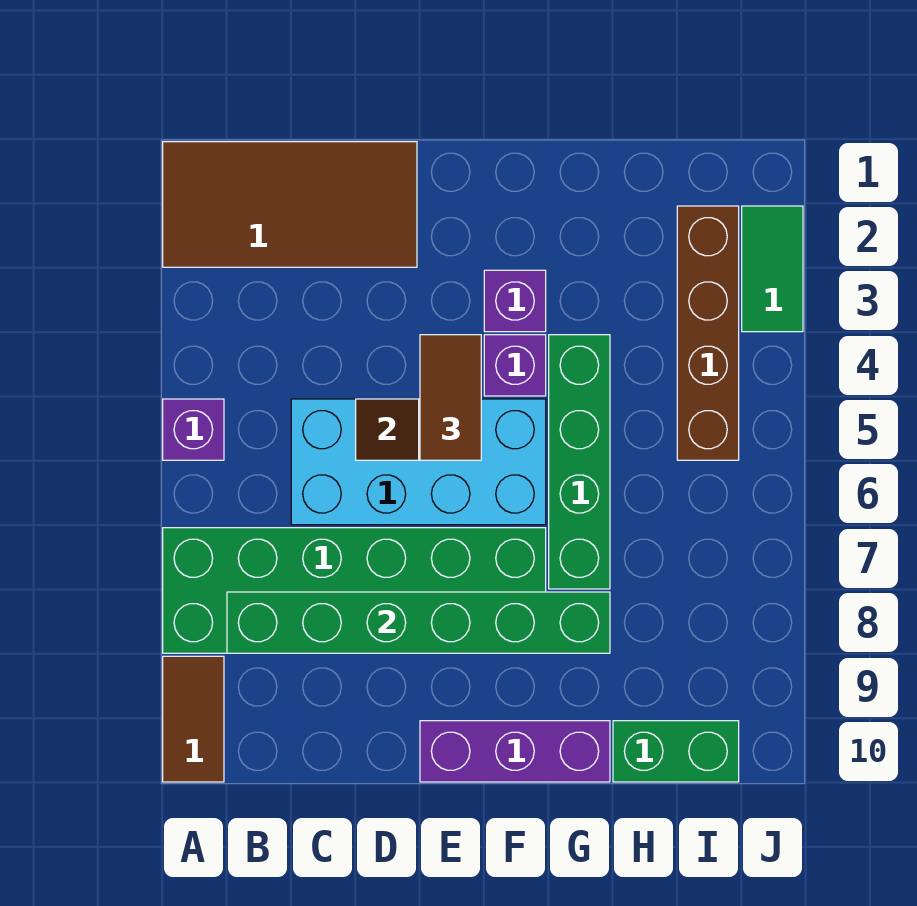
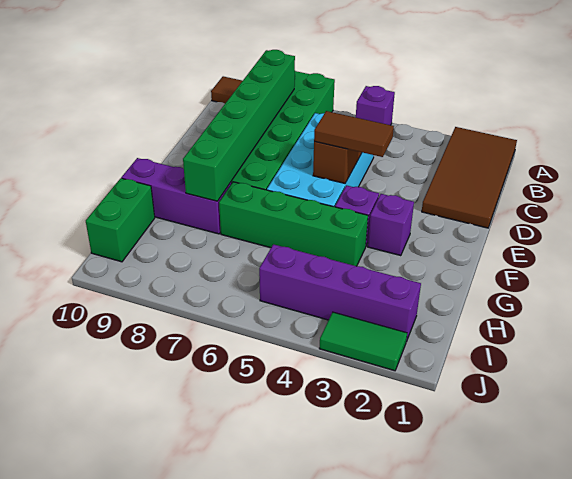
purple 1x3 brick [420,721,610,782] -> purple 1x3 brick turned to [121,158,232,234]
brown 1x4 brick [677,206,739,460] -> purple 1x4 brick [259,244,421,342]

